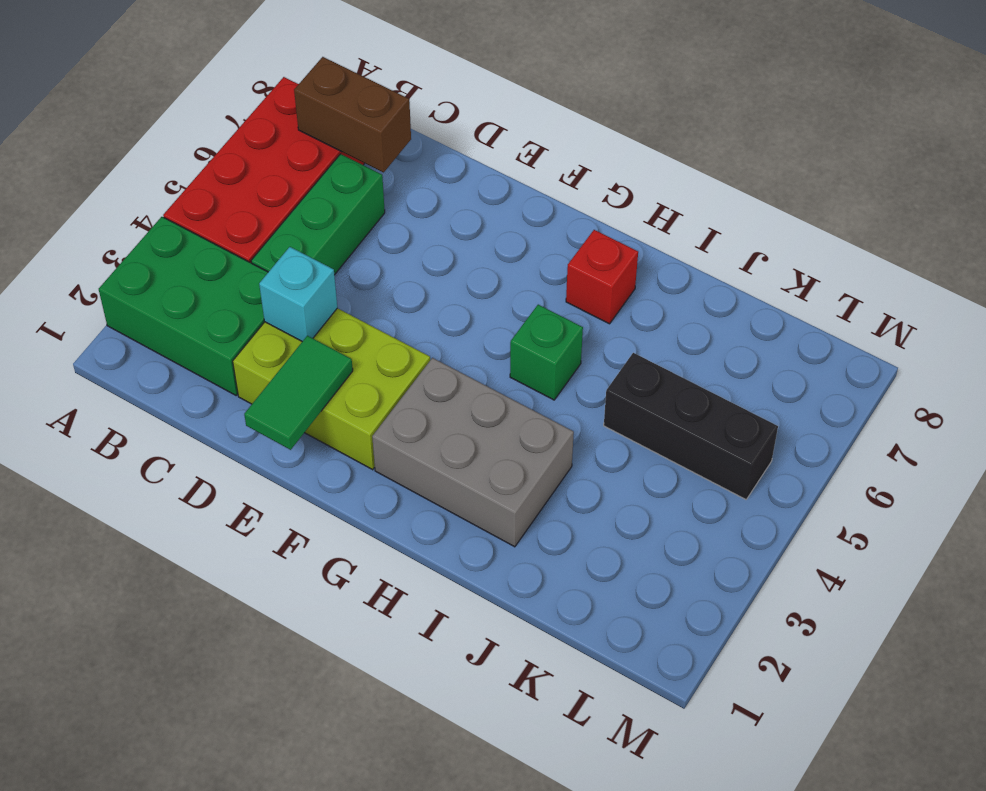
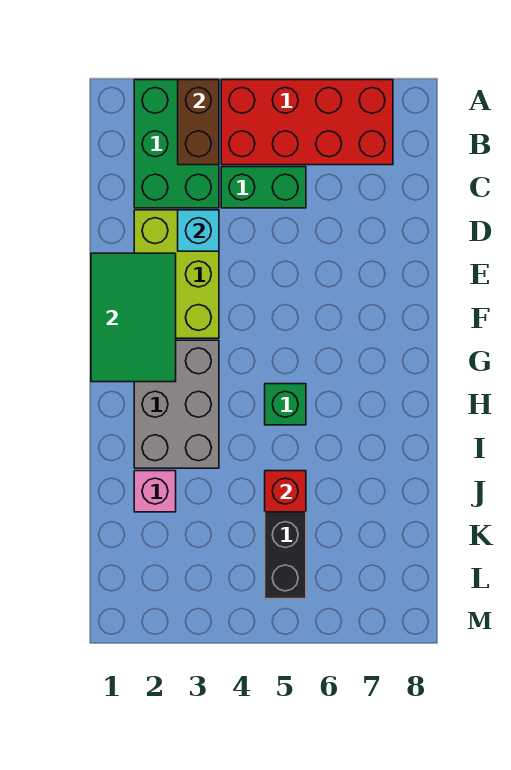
brown 1x2 brick [294,57,411,172] -> brown 1x2 brick moved to [178,80,219,165]
green 1x3 brick [251,154,385,275] -> green 1x2 brick [221,167,306,208]
green 1x2 tile [244,336,353,450] -> green 2x3 tile [91,253,176,382]
red 1x1 brick [566,230,638,324] -> red 1x1 brick moved to [265,471,306,512]
none -> pink 1x1 brick [134,471,176,512]

